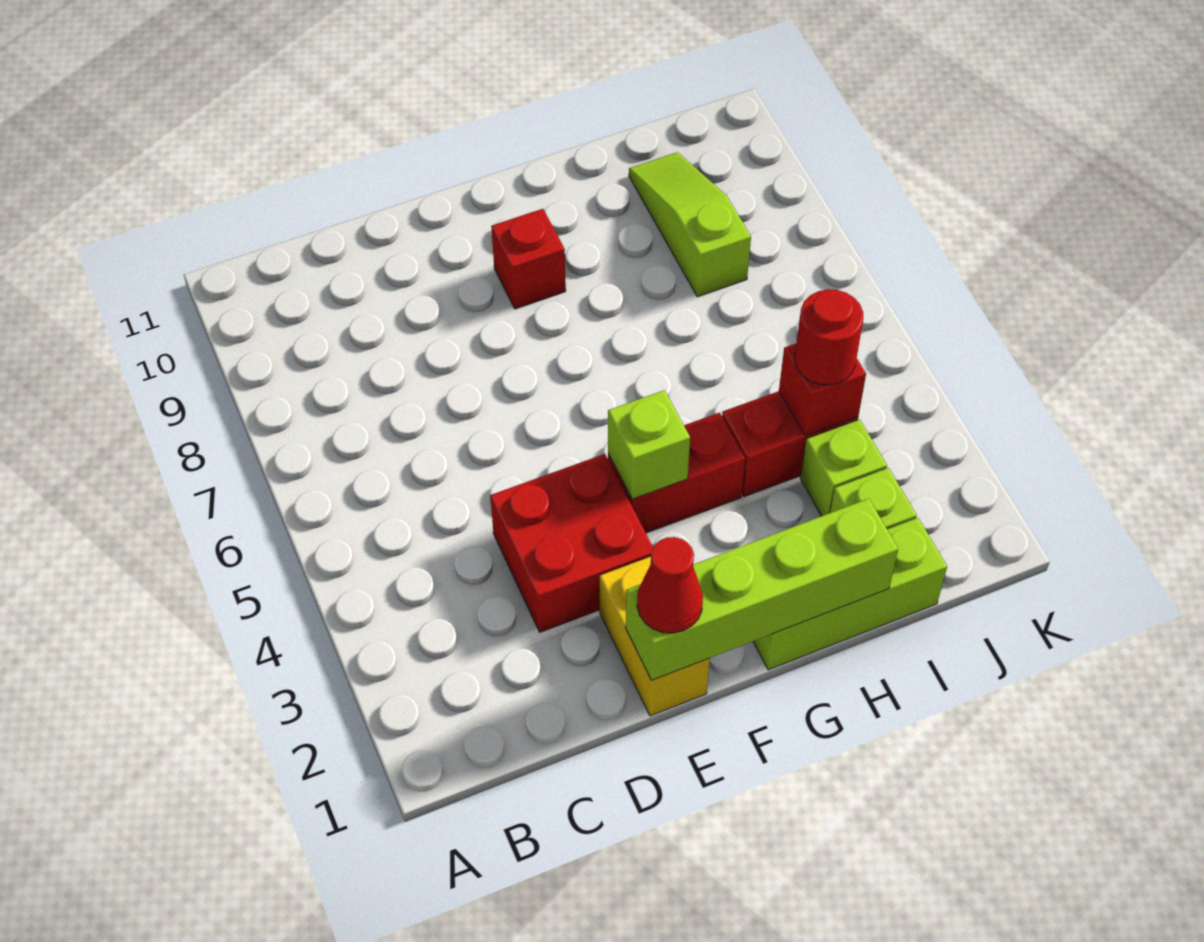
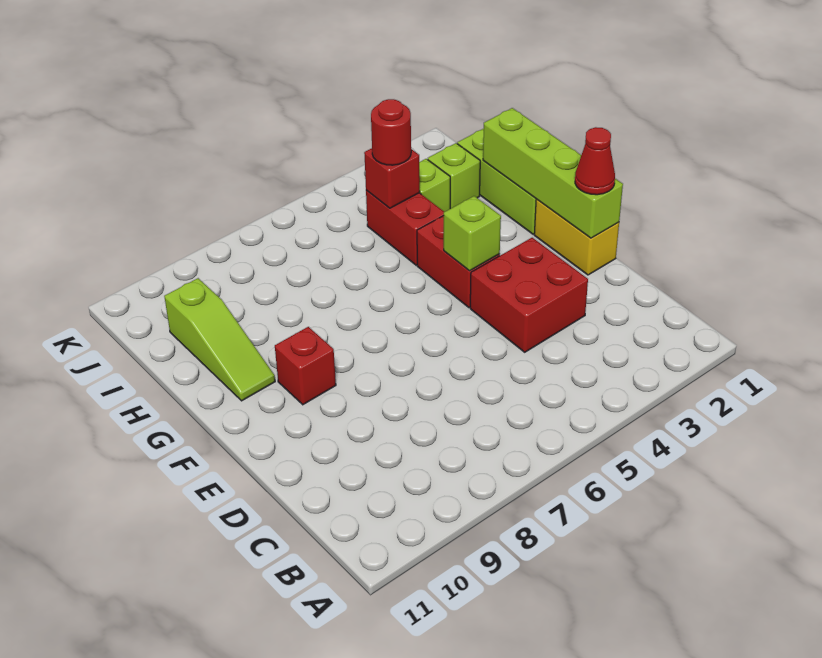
yellow 1x2 brick [600,556,710,716] -> yellow 1x2 brick turned to [534,199,619,275]
lime 1x3 slope [629,152,751,297] -> lime 1x3 slope turned to [164,278,275,401]

